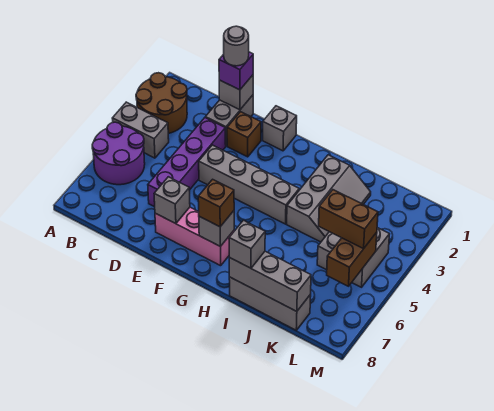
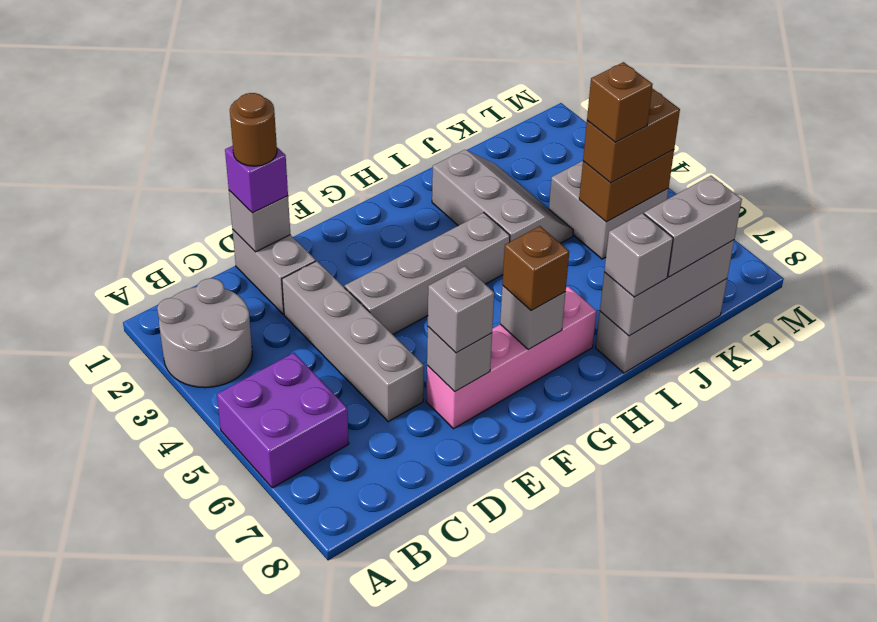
brown 2x2 round brick [136,73,187,133] -> grey 2x2 round brick [157,278,252,388]
grey 1x2 brick [112,102,169,158] -> grey 1x2 brick moved to [644,176,742,277]
purple 2x2 round brick [92,122,145,185] -> purple 2x2 brick [217,353,349,488]
grey 1x1 round brick [224,26,249,66] -> brown 1x1 round brick [230,93,277,166]
purple 1x4 brick [148,118,226,207] -> grey 1x4 brick [282,261,424,422]
brown 1x1 brick [227,112,261,157] -> brown 1x1 brick moved to [587,62,653,142]
pink 1x3 brick [155,207,234,266] -> pink 1x4 brick [426,286,597,429]
grey 1x1 brick [263,106,297,151] -> grey 1x1 brick moved to [428,266,494,353]
brown 1x2 brick [327,232,377,286] -> brown 1x2 brick turned to [579,150,674,222]

